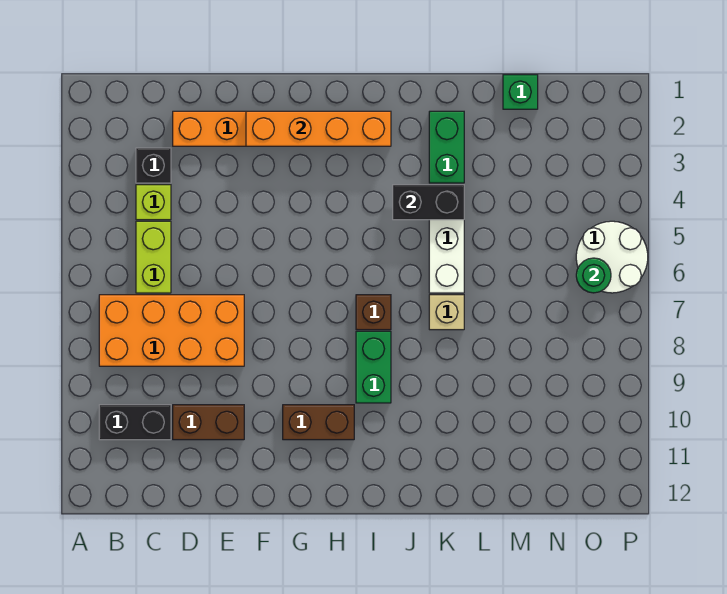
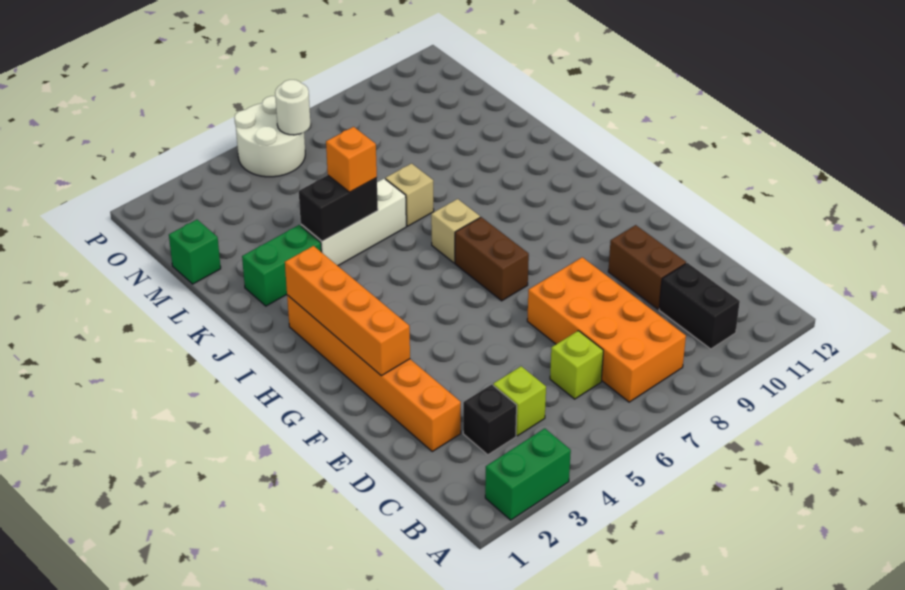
lime 1x2 brick [136,221,171,293] -> lime 1x1 brick [550,331,603,399]
brown 1x2 brick [283,405,354,440] -> brown 1x2 brick moved to [455,217,529,301]
brown 1x1 brick [356,295,391,330] -> tan 1x1 brick [431,199,480,263]
green 1x2 brick [356,331,391,403] -> green 1x2 brick moved to [485,428,571,520]
black 1x2 brick [393,185,464,220] -> black 1x2 brick turned to [299,175,378,241]
none -> orange 1x1 brick [326,127,377,192]
green 1x1 round brick [576,258,611,293] -> white 1x1 round brick [275,80,310,135]

